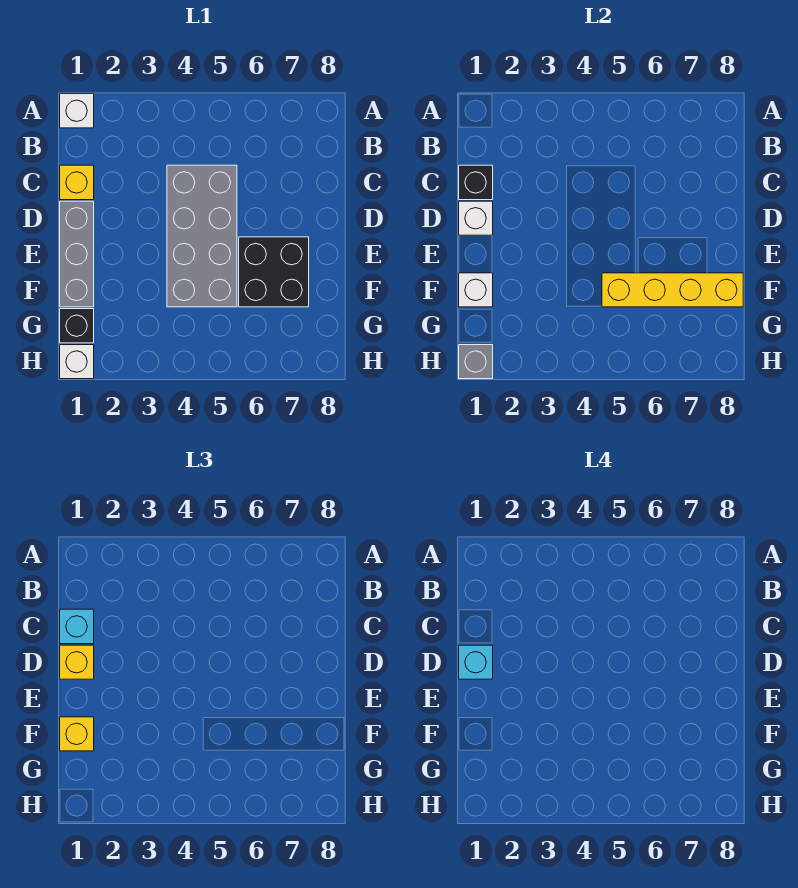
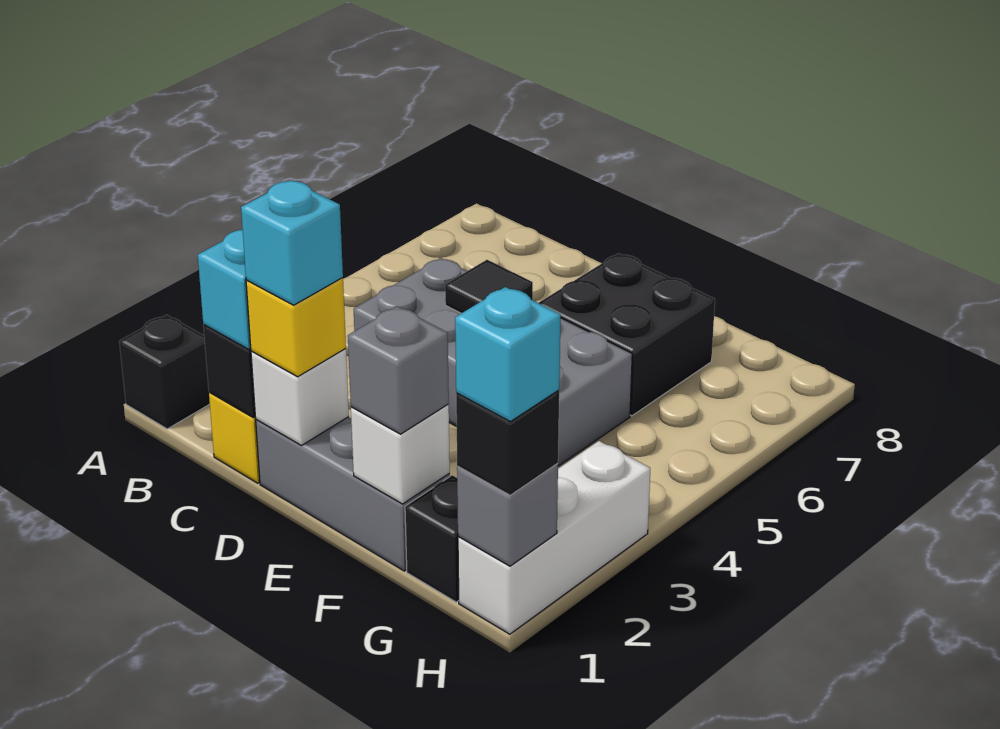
white 1x1 brick [60,94,94,128] -> black 1x1 brick [119,315,210,429]
none -> black 1x1 tile [445,260,533,313]
yellow 1x1 brick [60,717,94,751] -> grey 1x1 brick [348,306,449,434]
yellow 1x4 brick [602,273,743,307] -> none
white 1x1 brick [60,345,94,379] -> white 1x3 brick [458,441,650,634]
none -> black 1x1 brick [456,390,559,495]
none -> cyan 1x1 brick [455,287,561,422]

